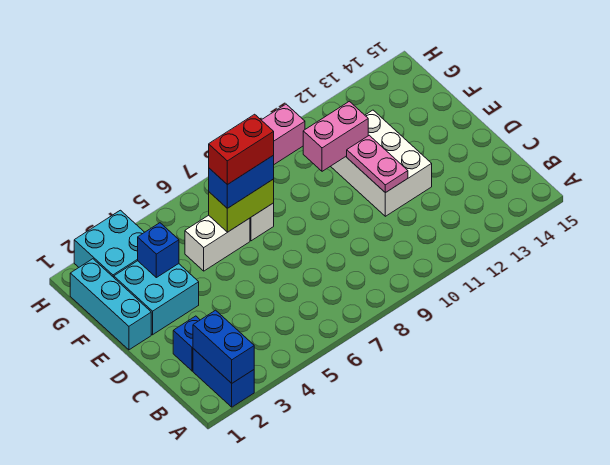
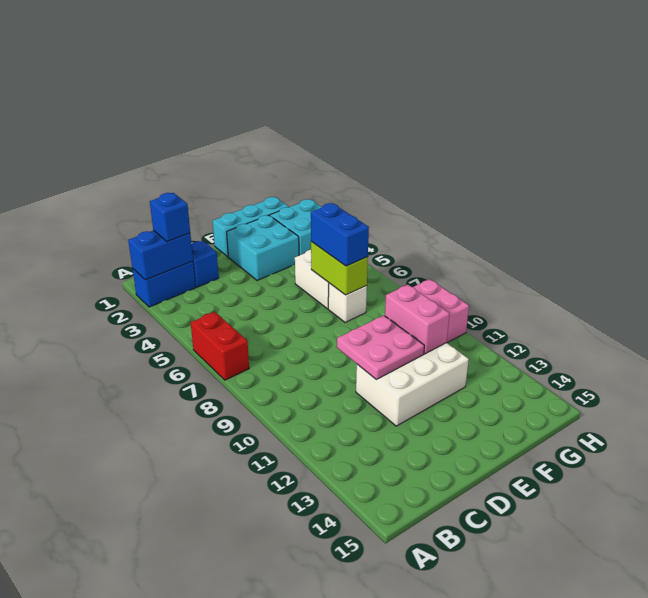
pink 1x2 plate [347,135,408,193] -> pink 2x2 plate [337,315,424,379]
blue 1x1 brick [138,223,179,278] -> blue 1x1 brick moved to [150,193,190,242]
red 1x2 brick [209,114,274,185] -> red 1x2 brick moved to [191,312,249,380]

